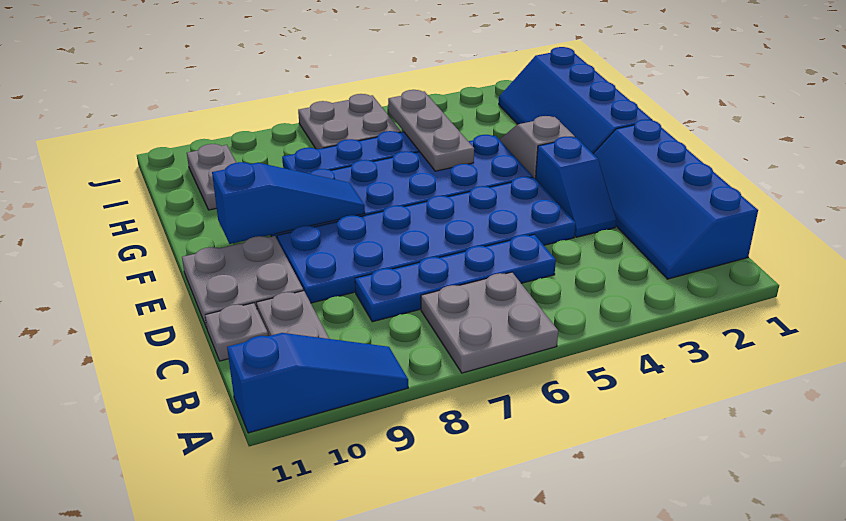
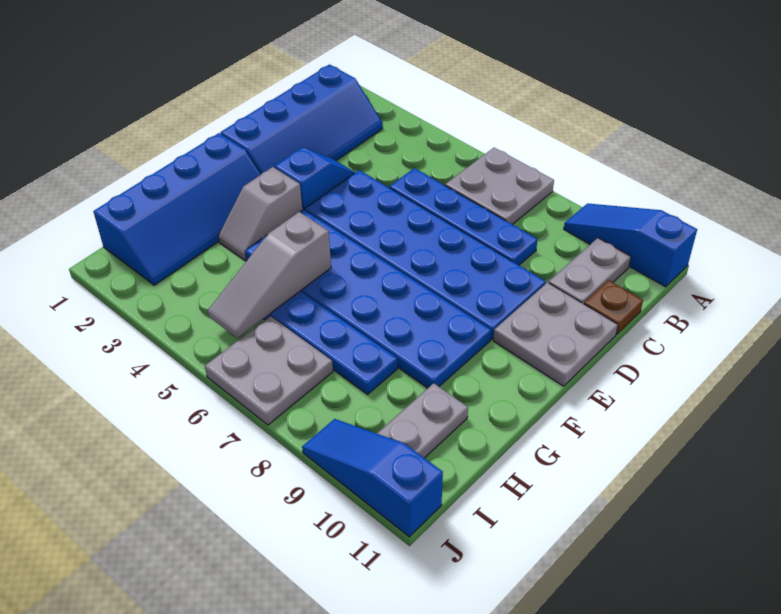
grey 1x1 plate [205,303,268,361] -> brown 1x1 plate [584,280,643,335]
blue 1x3 slope [212,162,365,244] -> blue 1x3 slope moved to [302,419,443,537]
grey 1x3 plate [388,90,474,171] -> grey 1x3 slope [208,212,331,338]

